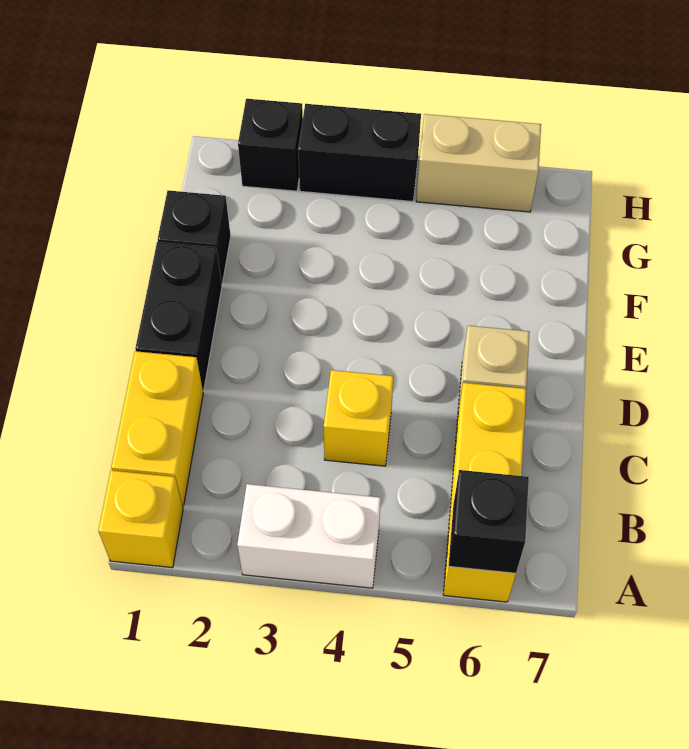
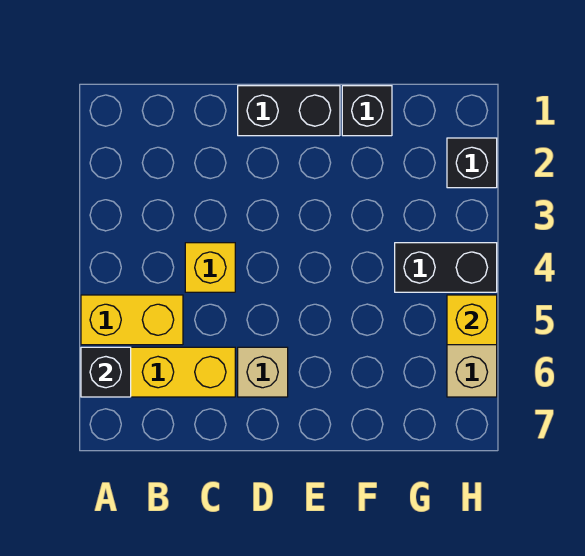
yellow 1x1 brick [98,471,183,568] -> yellow 1x1 brick moved to [447,295,497,345]
white 1x2 brick [237,484,381,588] -> none
yellow 1x2 brick [111,351,203,506] -> yellow 1x2 brick moved to [81,295,183,345]
black 1x2 brick [298,104,421,202] -> black 1x2 brick turned to [395,243,497,292]

